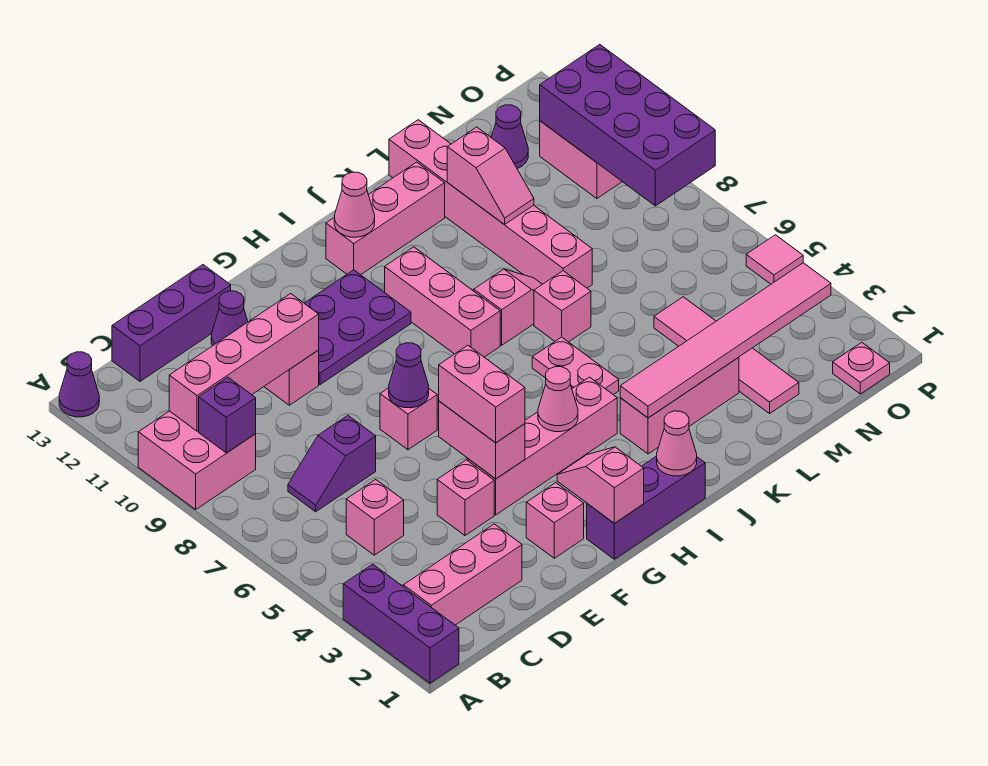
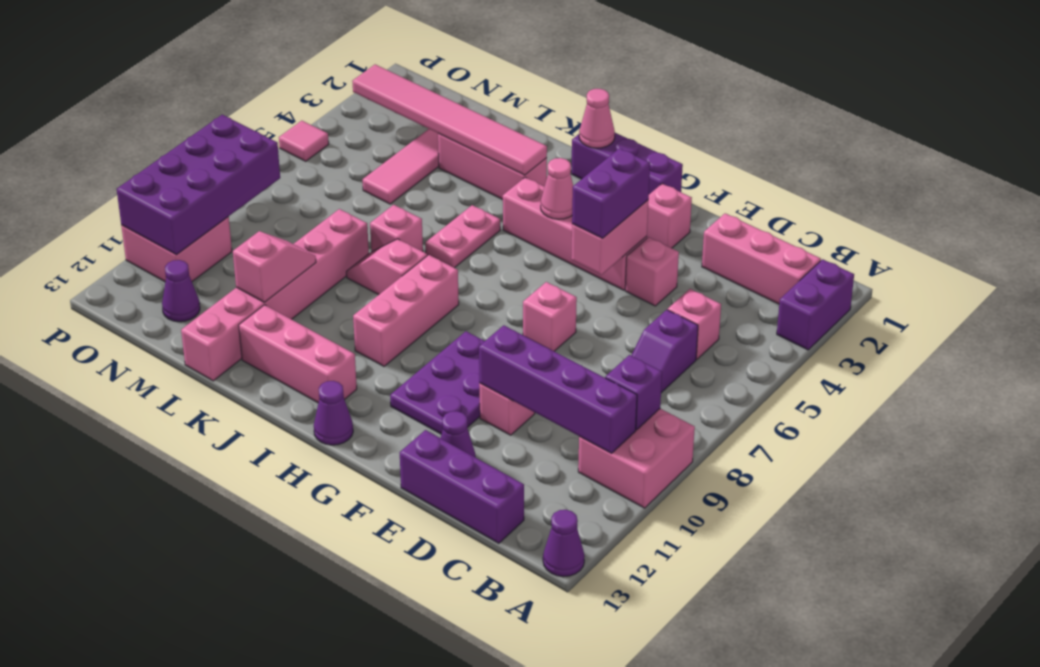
purple 1x3 brick [343,564,459,683] -> purple 1x2 brick [777,259,854,350]
pink 1x4 brick [169,294,319,431] -> purple 1x4 brick [479,325,637,453]
purple 1x2 slope [288,415,376,512] -> purple 1x2 slope turned to [631,310,698,393]
pink 1x2 brick [439,345,525,443] -> purple 1x2 brick [572,148,650,238]
purple 1x1 cone [389,343,429,408] -> purple 1x1 cone moved to [314,381,353,445]
purple 2x3 plate [304,270,411,385] -> purple 2x3 plate turned to [390,331,484,434]
pink 1x2 slope [557,447,644,523] -> none
pink 1x1 cone [334,172,375,237] -> none
pink 1x1 plate [833,342,890,394] -> none

